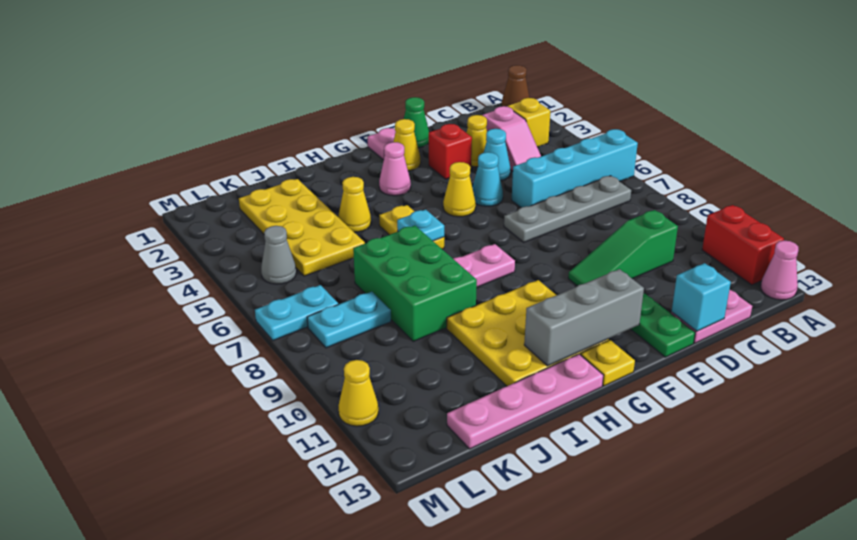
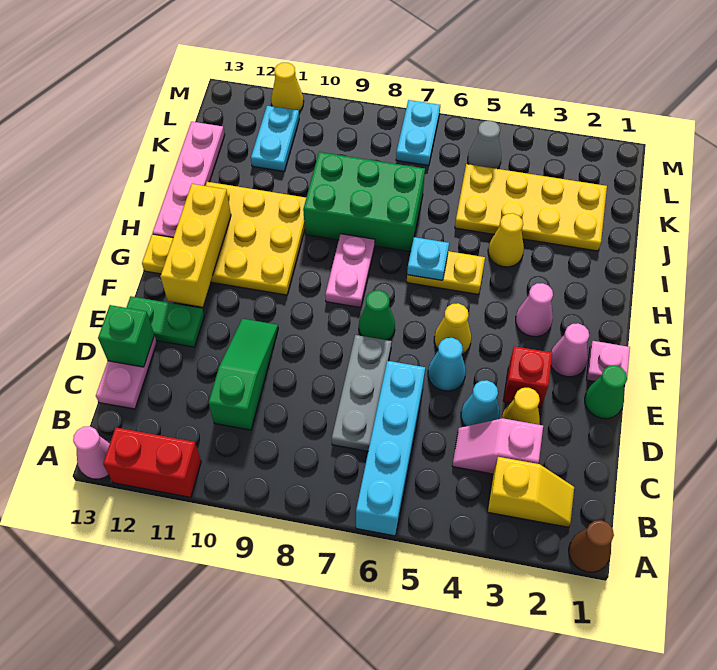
grey 1x4 plate [504,176,631,242] -> grey 1x3 plate [332,335,392,451]
cyan 1x1 brick [672,263,731,331] -> green 1x1 brick [98,305,154,367]
yellow 1x1 cone [393,119,421,171] -> pink 1x1 cone [551,323,589,377]
none -> green 1x1 cone [359,290,395,340]
grey 1x3 brick [524,269,644,366] -> yellow 1x3 brick [160,184,231,307]
cyan 1x2 plate [307,292,391,348] -> cyan 1x2 plate moved to [251,106,299,171]

